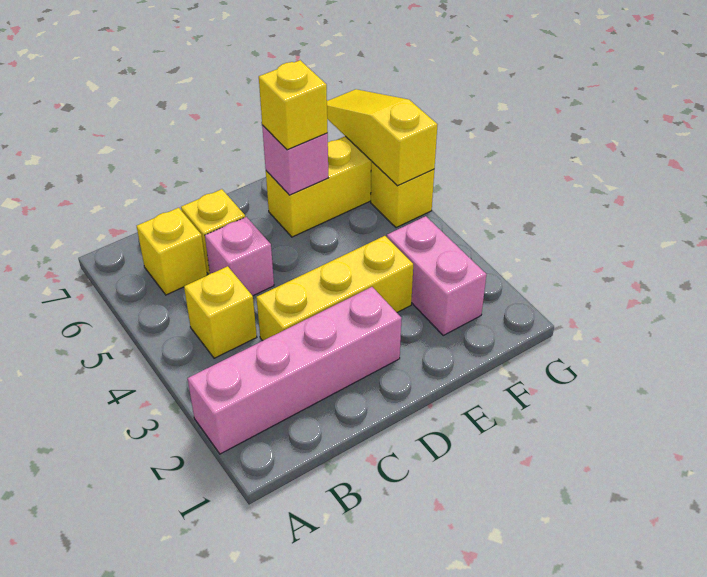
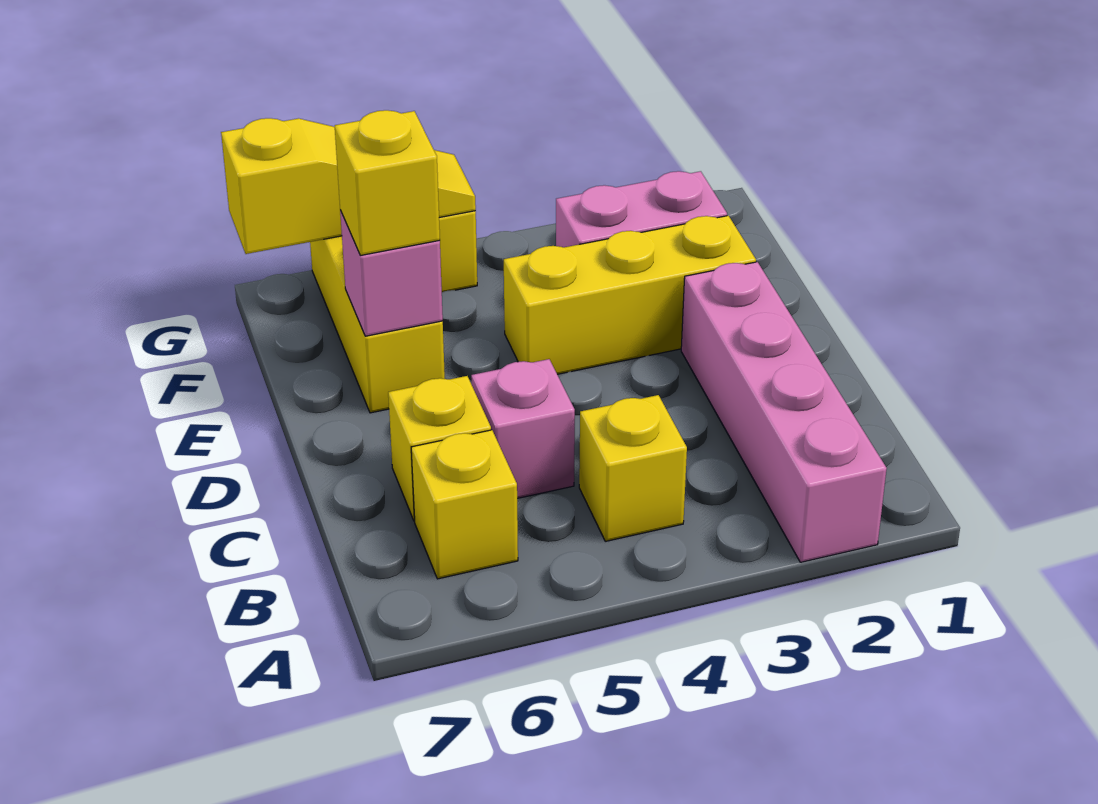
yellow 1x3 brick [256,236,413,341] -> yellow 1x3 brick turned to [504,216,756,374]
yellow 1x3 slope [327,89,438,186] -> yellow 1x3 slope turned to [221,118,476,254]

